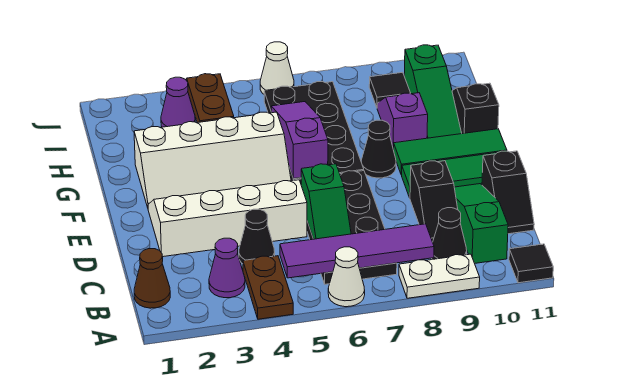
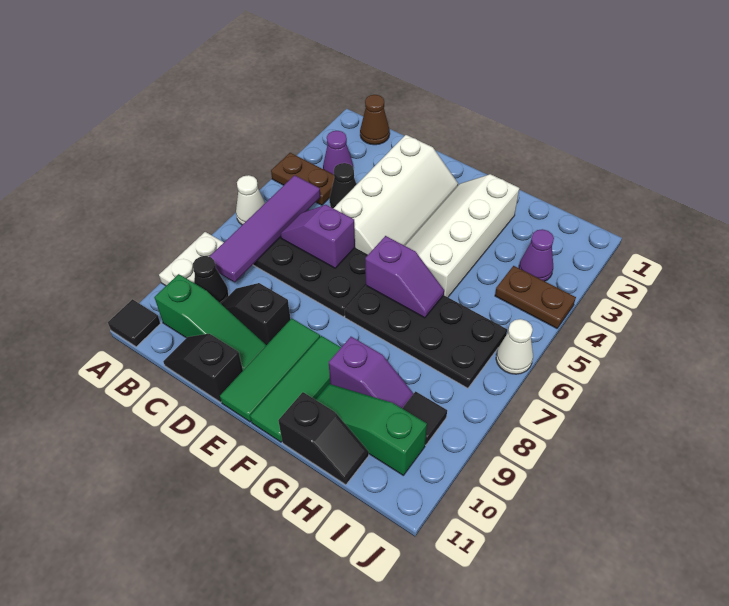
green 1x2 slope [301,164,351,239] -> purple 1x2 slope [281,205,355,268]
purple 1x3 slope [271,102,328,179] -> purple 1x2 slope [365,236,444,318]
black 1x1 cone [361,120,396,178] -> none

